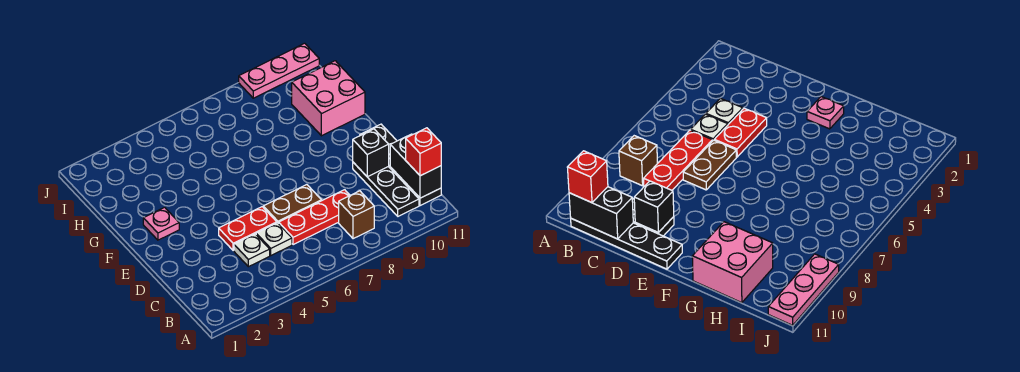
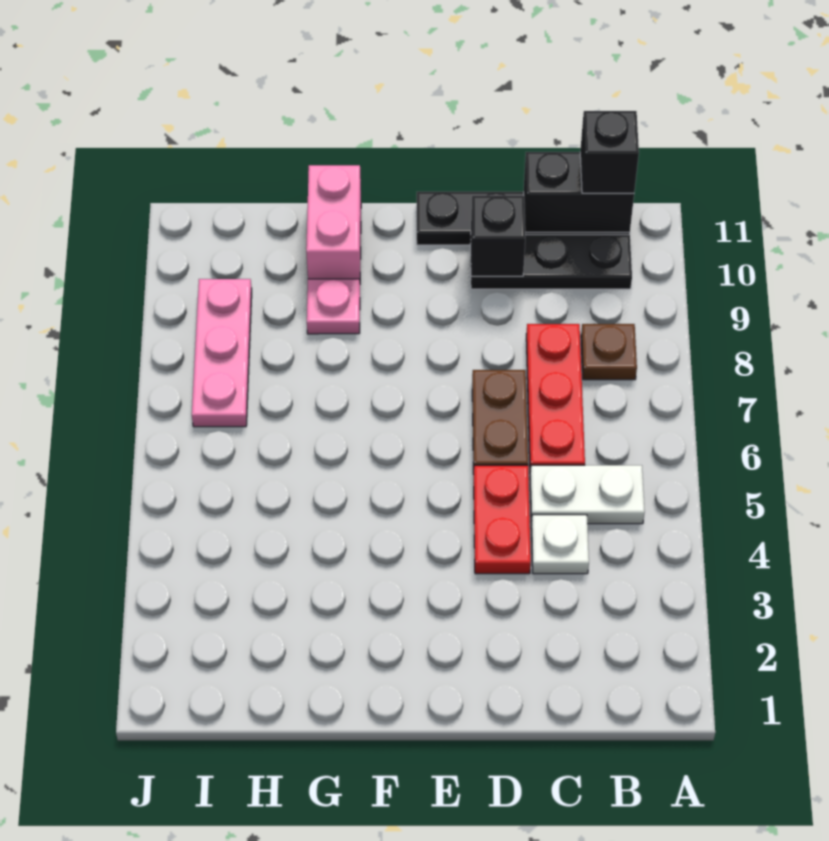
brown 1x1 brick [339,191,374,239] -> brown 1x1 plate [581,324,637,380]
red 1x1 brick [406,128,441,176] -> black 1x1 brick [580,111,639,193]
white 1x1 plate [256,223,292,255] -> white 1x2 plate [530,465,645,524]
pink 1x1 plate [143,207,179,240] -> pink 1x1 plate moved to [307,279,360,334]
pink 2x2 brick [292,61,365,136] -> pink 1x2 brick [306,165,361,279]
pink 1x3 plate [239,43,319,98] -> pink 1x3 plate moved to [192,279,252,427]

